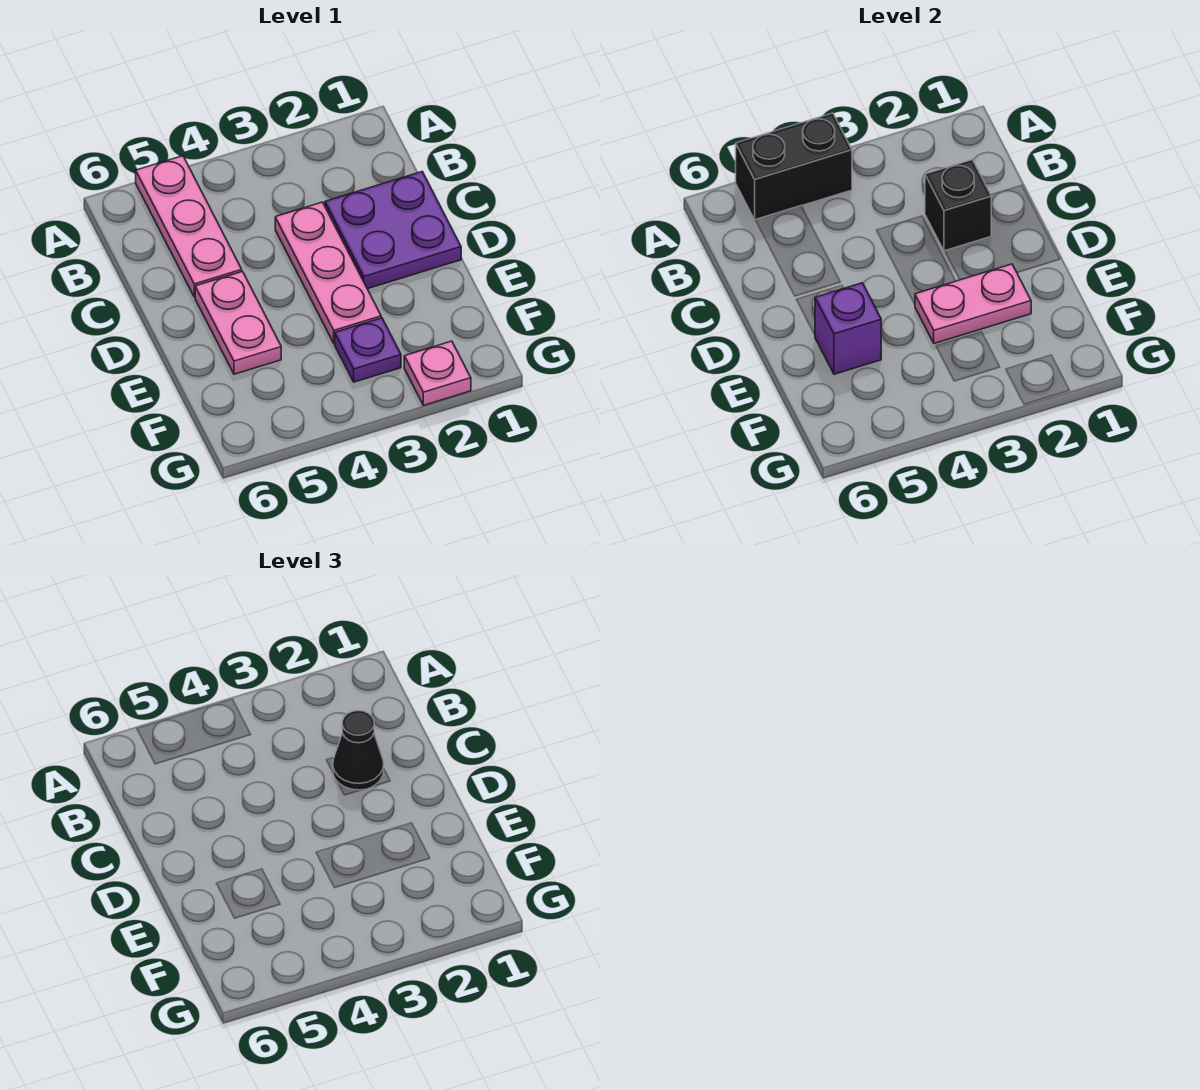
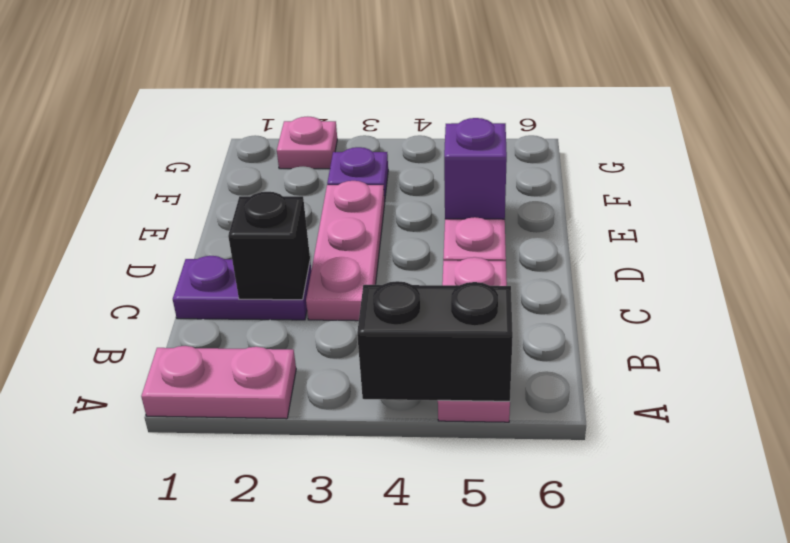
purple 2x2 plate [325,172,461,289] -> purple 1x2 plate [173,256,311,320]
black 1x1 cone [333,711,384,790] -> none
pink 1x2 plate [915,264,1031,344] -> pink 1x2 plate moved to [141,346,296,419]

